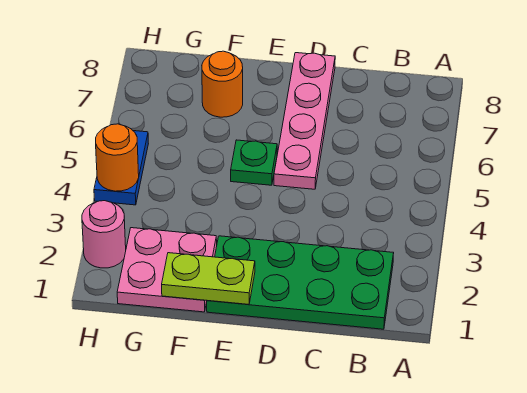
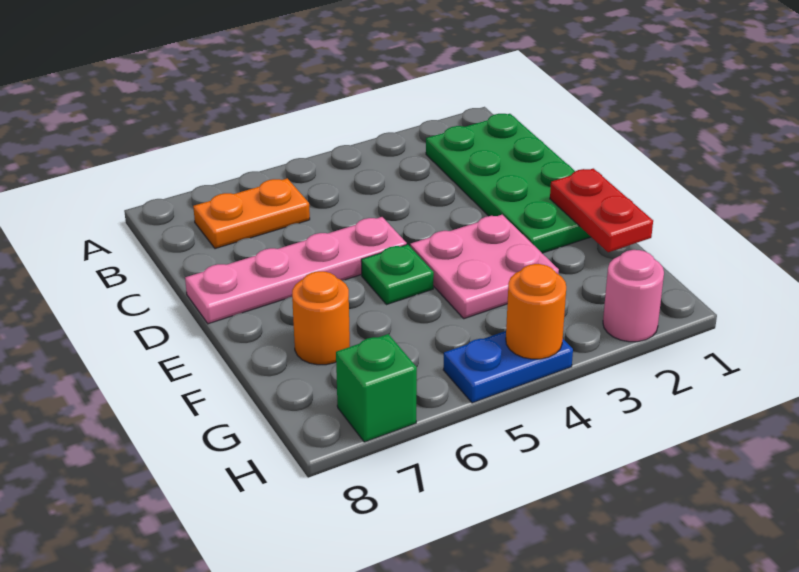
none -> orange 1x2 plate [193,178,310,249]
lime 1x2 plate [162,253,255,304] -> red 1x2 plate [550,169,653,252]
pink 2x2 plate [117,228,217,312] -> pink 2x2 plate moved to [410,215,559,319]
none -> green 1x1 brick [336,334,417,442]

